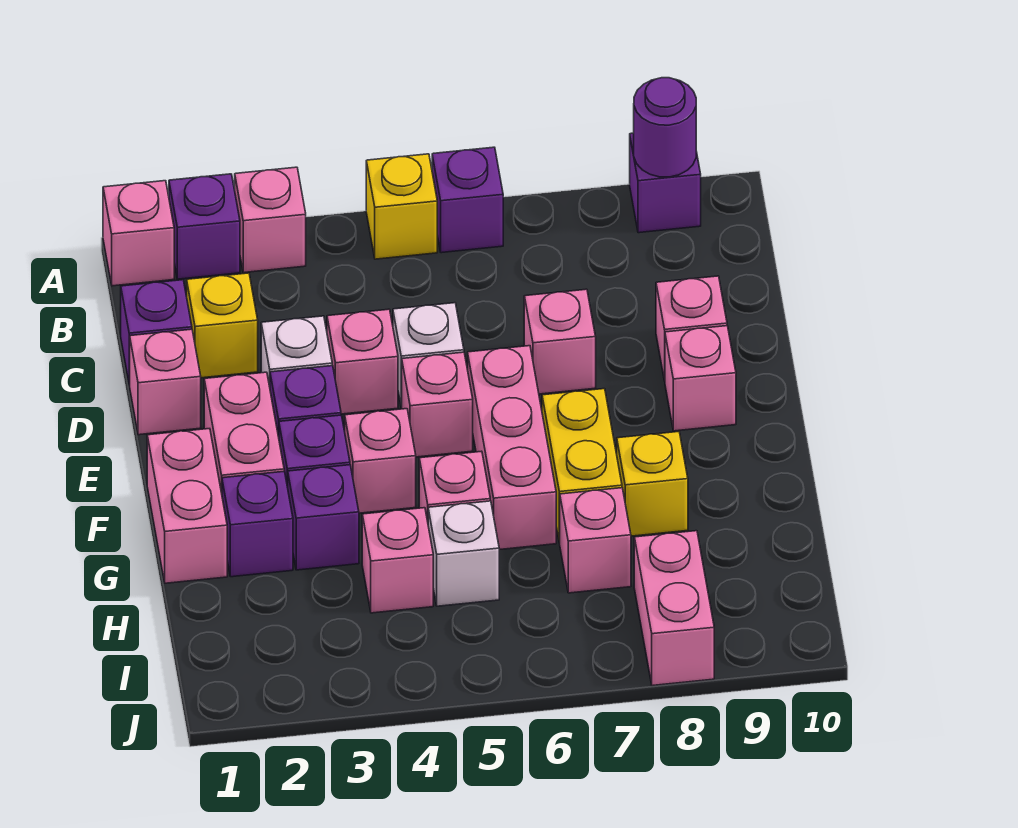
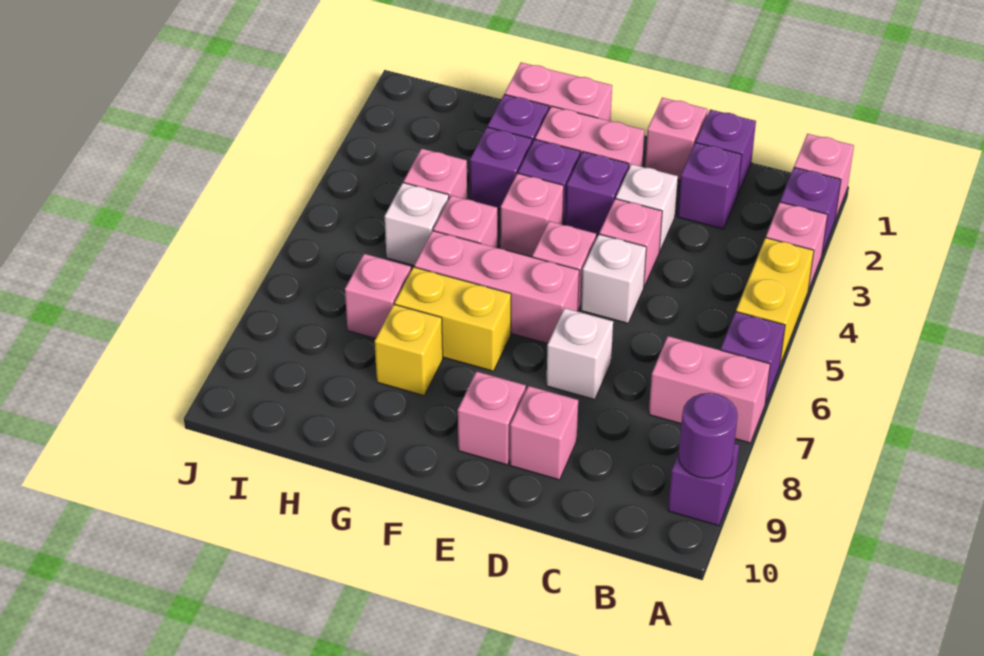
yellow 1x1 brick [366,154,437,259] -> yellow 1x2 brick [736,238,814,364]
yellow 1x1 brick [187,273,258,378] -> purple 1x1 brick [678,143,742,229]
pink 1x1 brick [524,289,596,394] -> white 1x1 brick [546,308,613,400]
pink 1x2 brick [634,531,714,686] -> pink 1x2 brick moved to [649,336,770,443]

